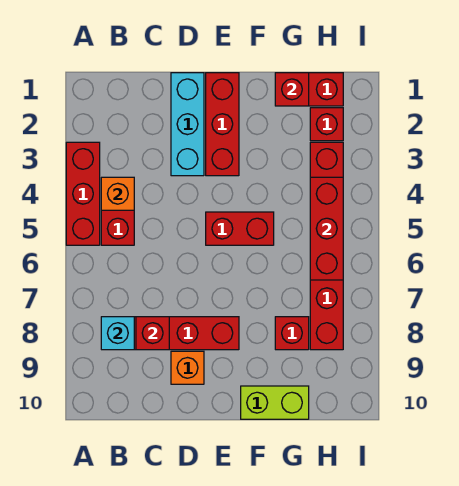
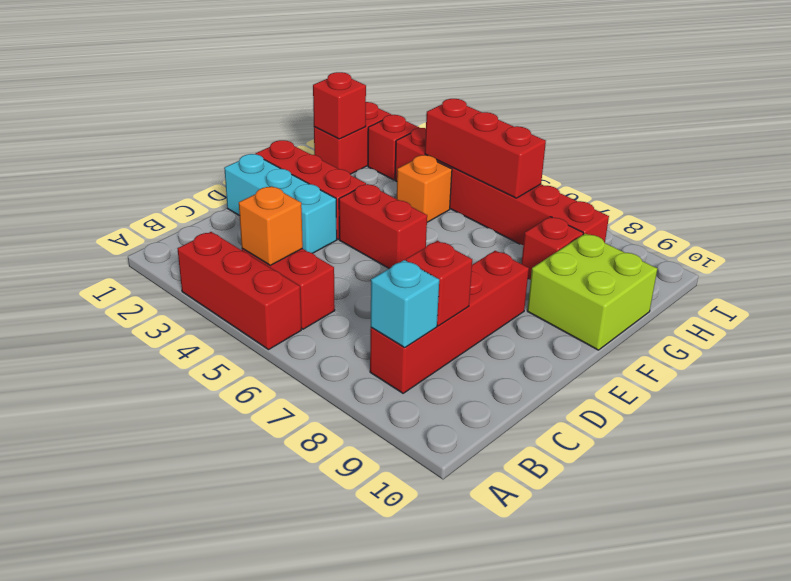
orange 1x1 brick [171,351,204,384] -> orange 1x1 brick moved to [397,155,452,222]
red 1x2 brick [206,212,274,245] -> red 1x2 brick turned to [339,184,427,268]
lime 1x2 brick [241,386,309,419] -> lime 2x2 brick [527,234,657,350]

